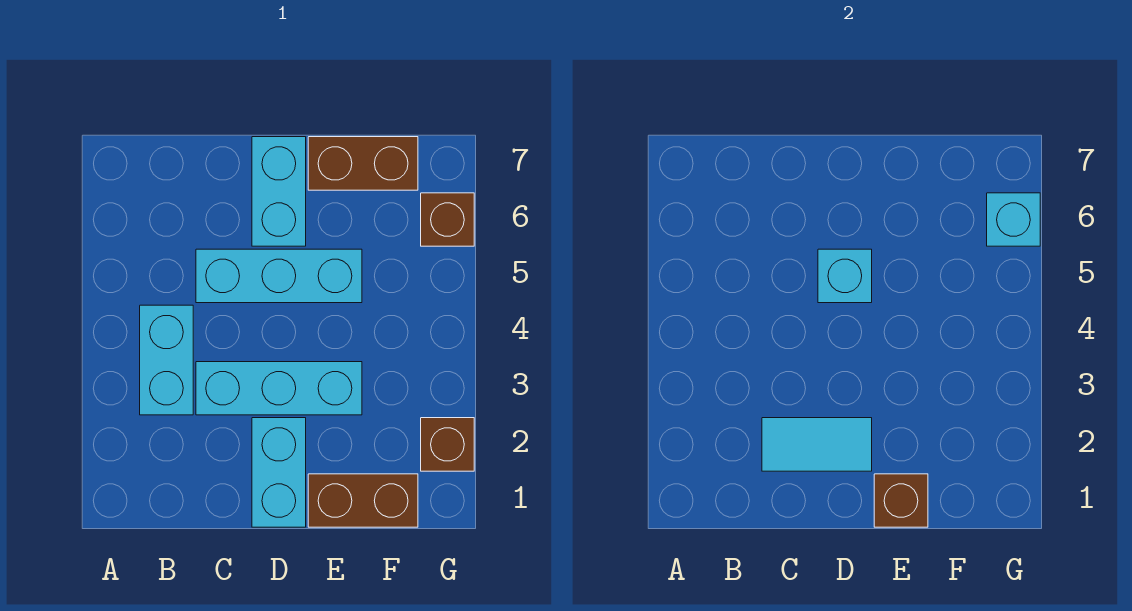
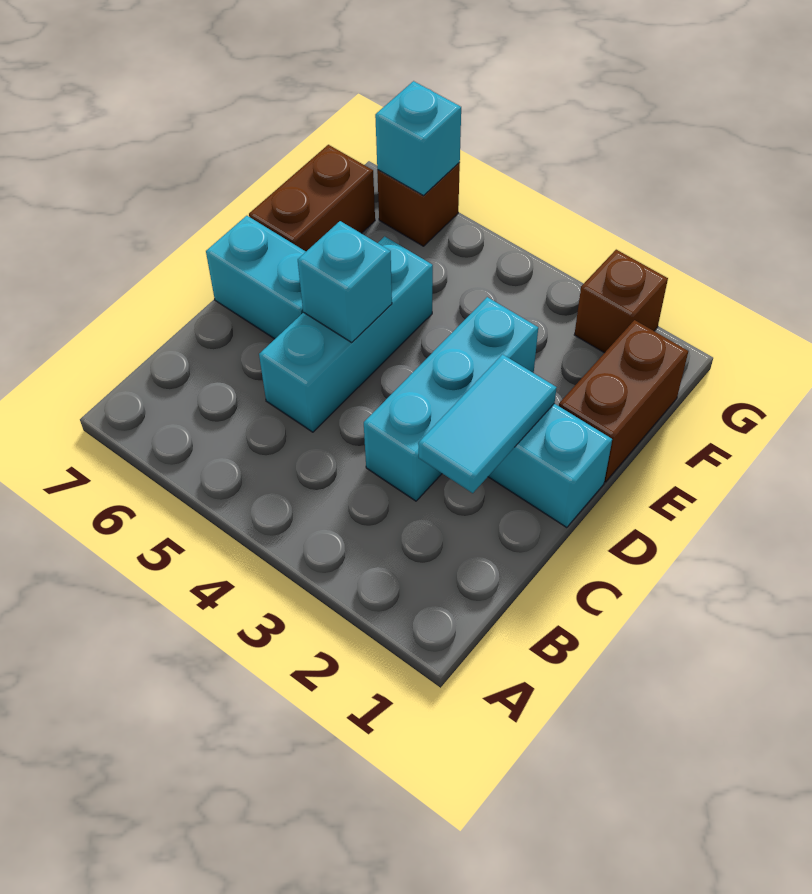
cyan 1x2 brick [140,305,193,415] -> none
brown 1x1 brick [874,474,928,527] -> none

